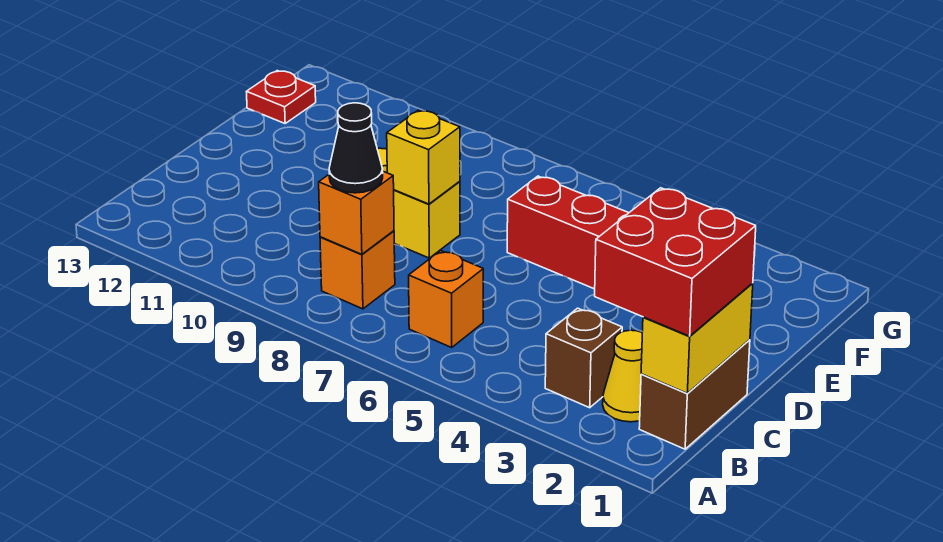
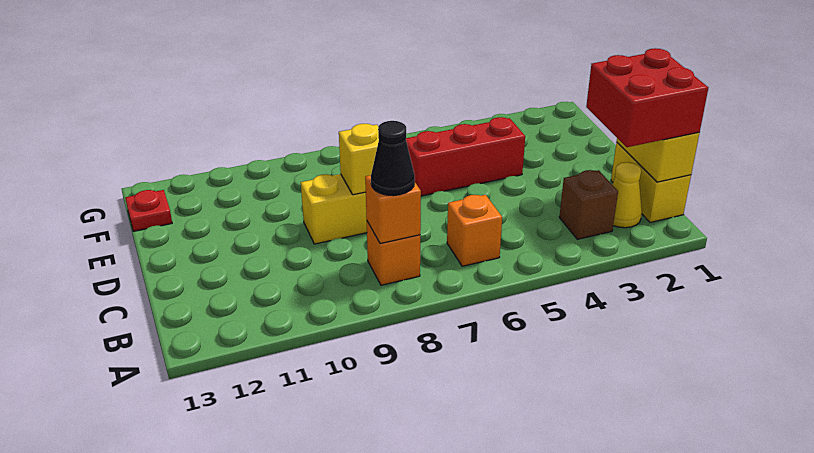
brown 1x2 brick [639,340,750,449] -> yellow 1x2 brick [611,142,691,222]

